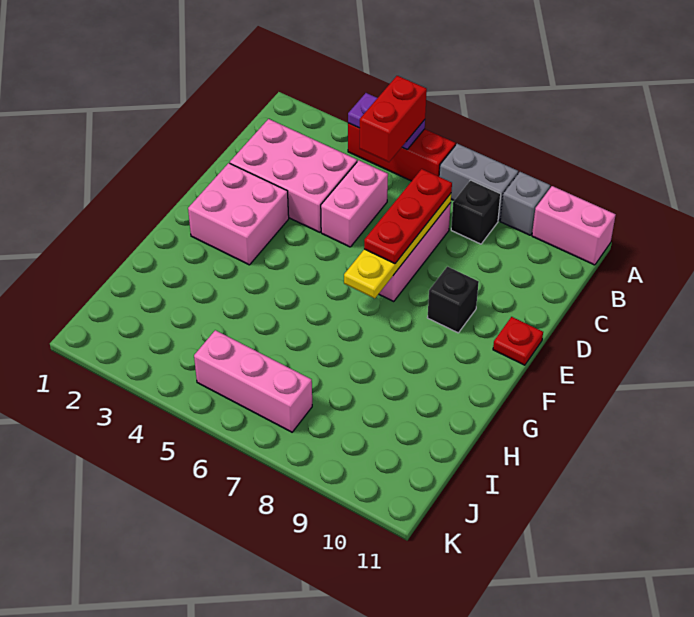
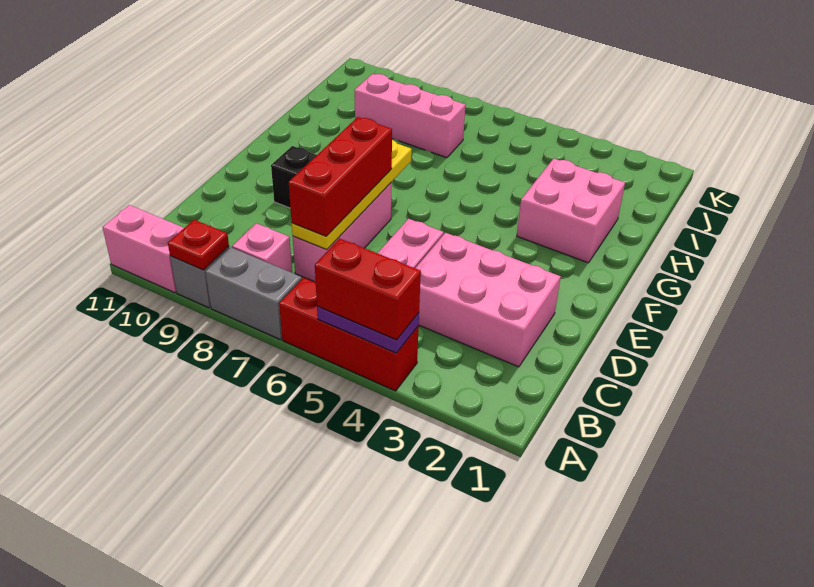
red 1x2 brick [360,76,427,162] -> red 1x2 brick turned to [315,238,421,340]
black 1x1 brick [451,180,501,244] -> pink 1x1 brick [232,223,292,273]
red 1x3 plate [364,169,452,264] -> red 1x3 brick [289,117,392,236]
pink 2x2 brick [188,163,289,265] -> pink 2x2 brick moved to [517,158,625,263]
red 1x1 plate [493,317,543,365] -> red 1x1 plate moved to [168,220,229,270]
pink 1x3 brick [194,330,312,432] -> pink 1x3 brick moved to [354,74,466,158]

